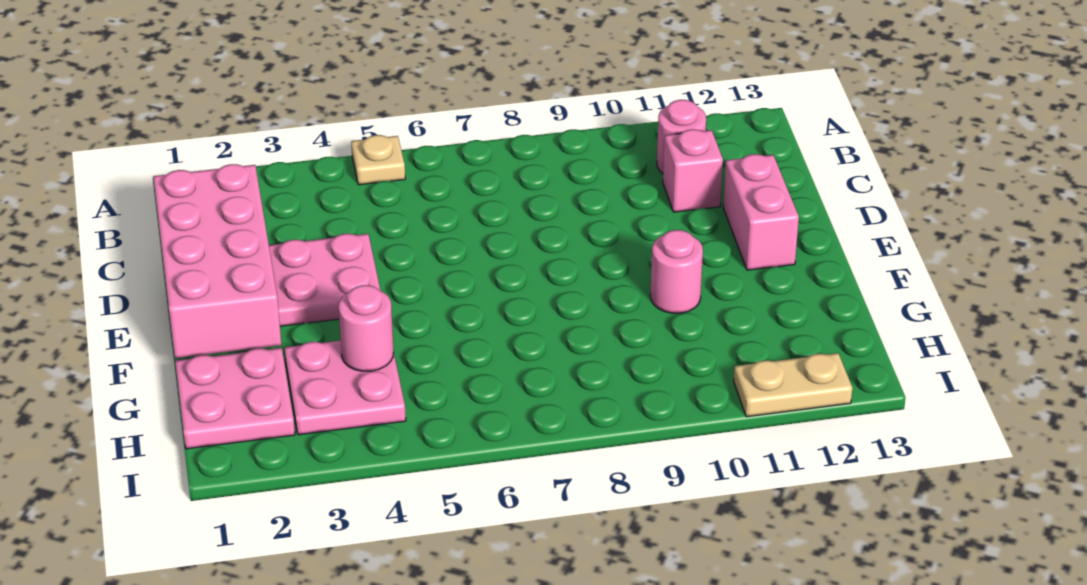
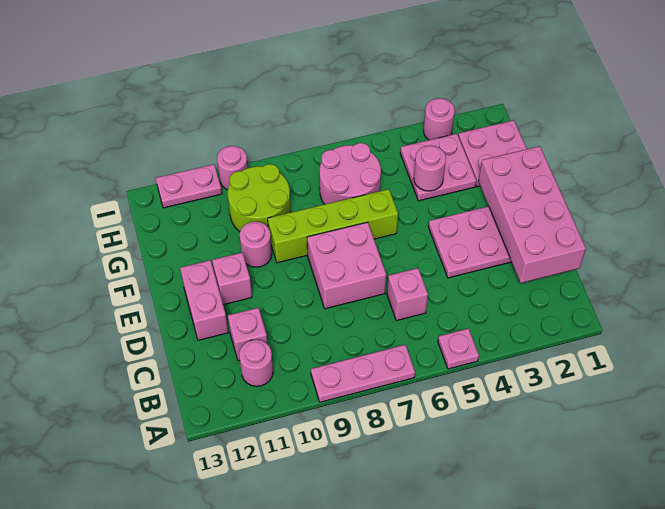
tan 1x1 plate [351,135,405,185] -> pink 1x1 plate [438,329,479,369]
none -> pink 1x3 plate [311,345,415,402]
none -> pink 1x1 brick [387,268,428,321]
none -> pink 2x2 brick [307,222,386,309]
none -> pink 1x1 brick [212,253,252,305]
none -> lime 1x4 brick [268,189,398,263]
none -> pink 2x2 round brick [320,143,381,204]
none -> lime 2x2 round brick [228,164,291,231]
none -> pink 1x1 round brick [423,98,455,140]
none -> pink 1x1 round brick [217,146,248,190]
tan 1x2 plate [734,353,852,417] -> pink 1x2 plate [156,164,222,208]

